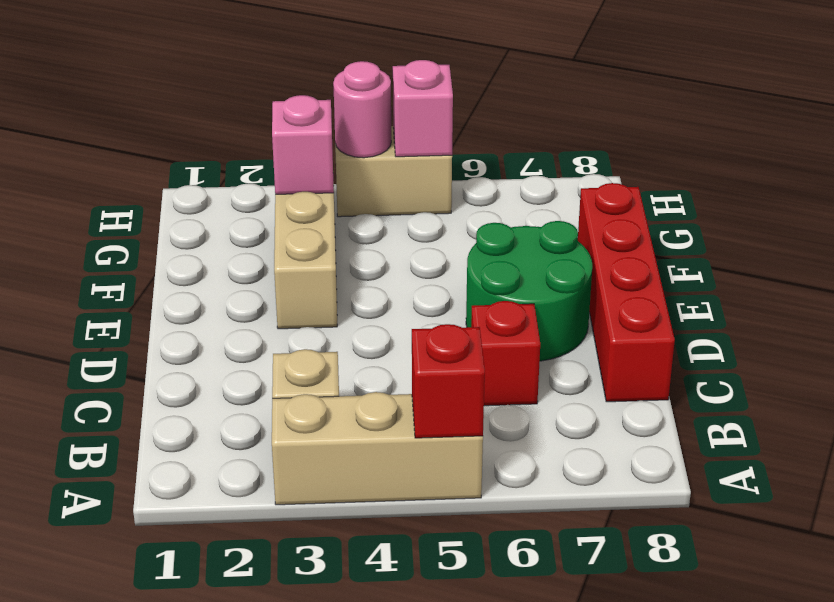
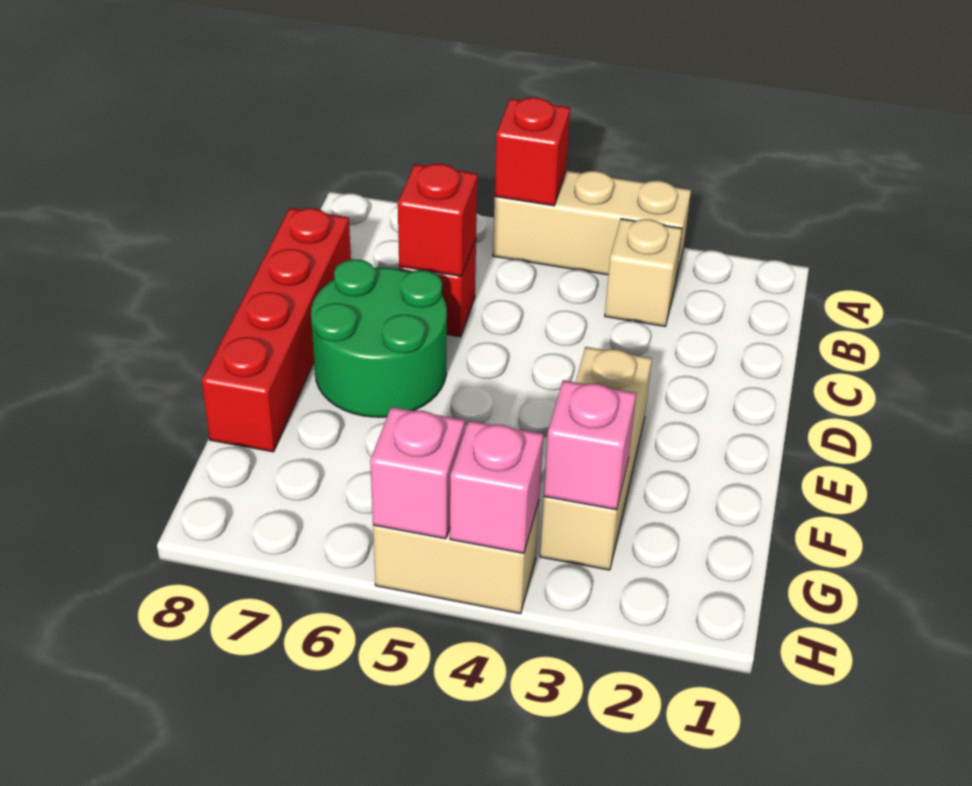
none -> red 1x1 brick [398,164,477,276]
pink 1x1 round brick [333,61,391,158] -> pink 1x1 brick [450,421,543,553]

